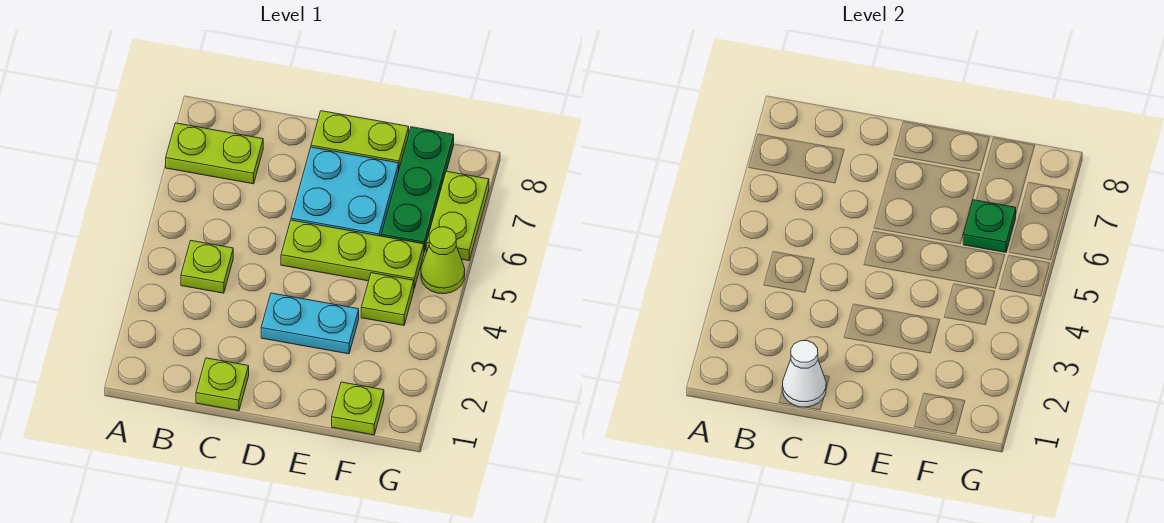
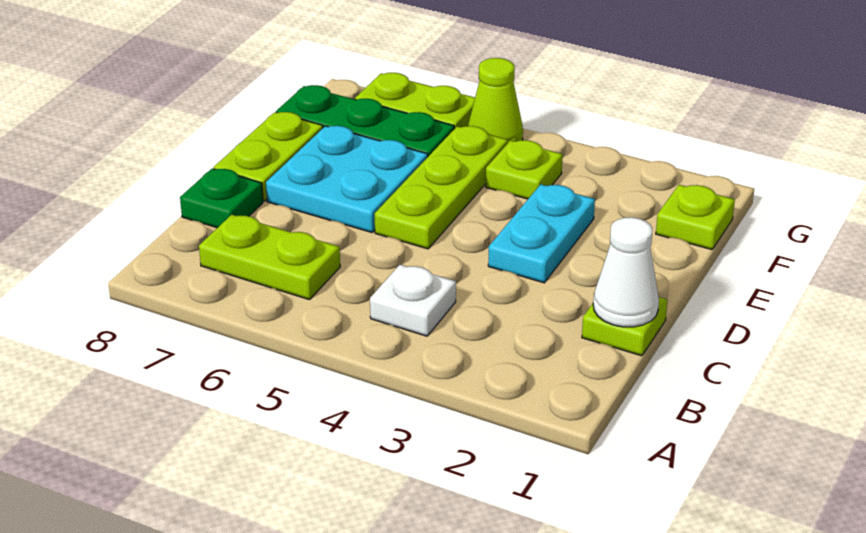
lime 1x2 plate [166,123,263,184] -> lime 1x2 plate turned to [199,215,340,300]
lime 1x1 plate [181,241,233,293] -> white 1x1 plate [370,265,456,336]
green 1x1 plate [963,200,1016,252] -> green 1x1 plate moved to [180,169,263,228]

